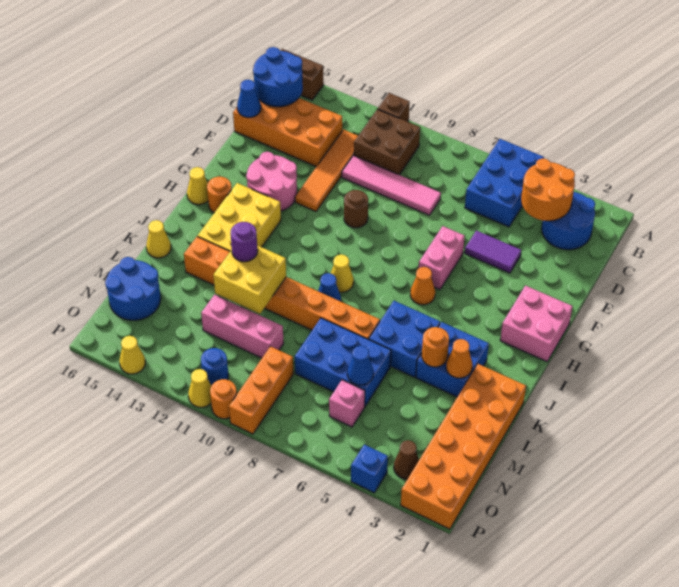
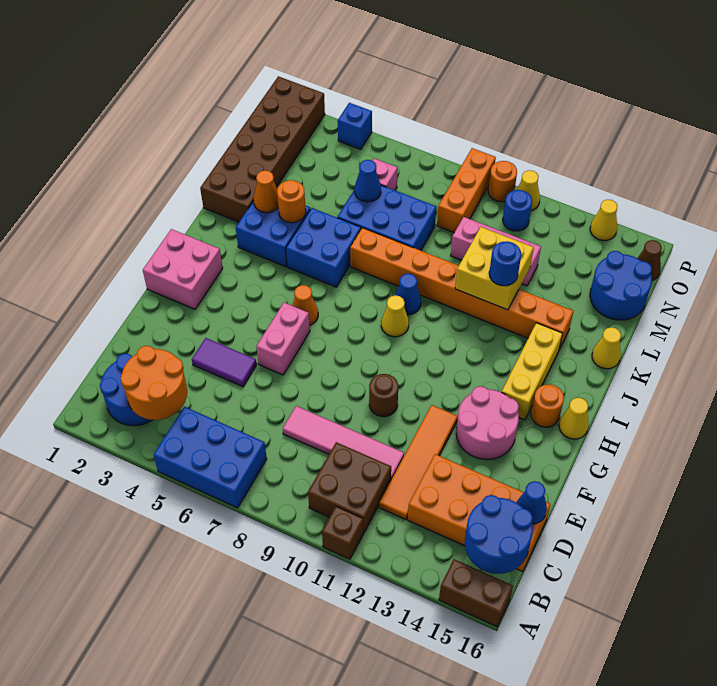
blue 2x3 brick [465,139,544,227] -> blue 2x3 brick turned to [153,407,267,508]
yellow 2x3 brick [198,183,281,251] -> yellow 1x3 brick [502,323,563,420]
orange 2x6 brick [401,364,526,529] -> brown 2x6 brick [200,76,325,222]
purple 1x1 round brick [230,222,257,262] -> blue 1x1 round brick [489,241,521,286]
brown 1x1 cone [394,440,419,479] -> brown 1x1 cone moved to [638,240,662,281]

